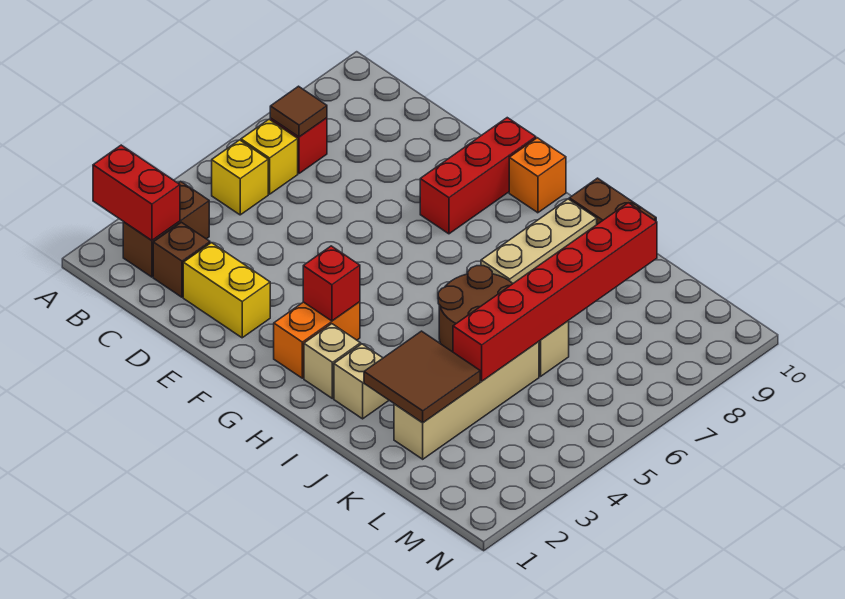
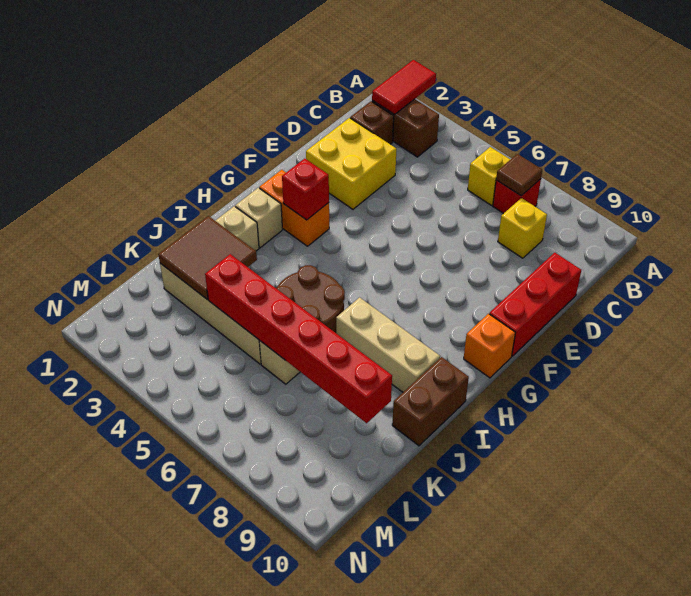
red 1x2 brick [93,145,180,240] -> red 1x2 tile [372,60,436,114]
yellow 1x1 brick [212,140,268,215] -> yellow 1x1 brick moved to [498,198,547,258]
yellow 1x2 brick [183,243,270,338] -> yellow 2x2 brick [306,118,396,209]
red 1x3 brick [420,118,536,234] -> red 1x3 brick turned to [489,253,581,356]

